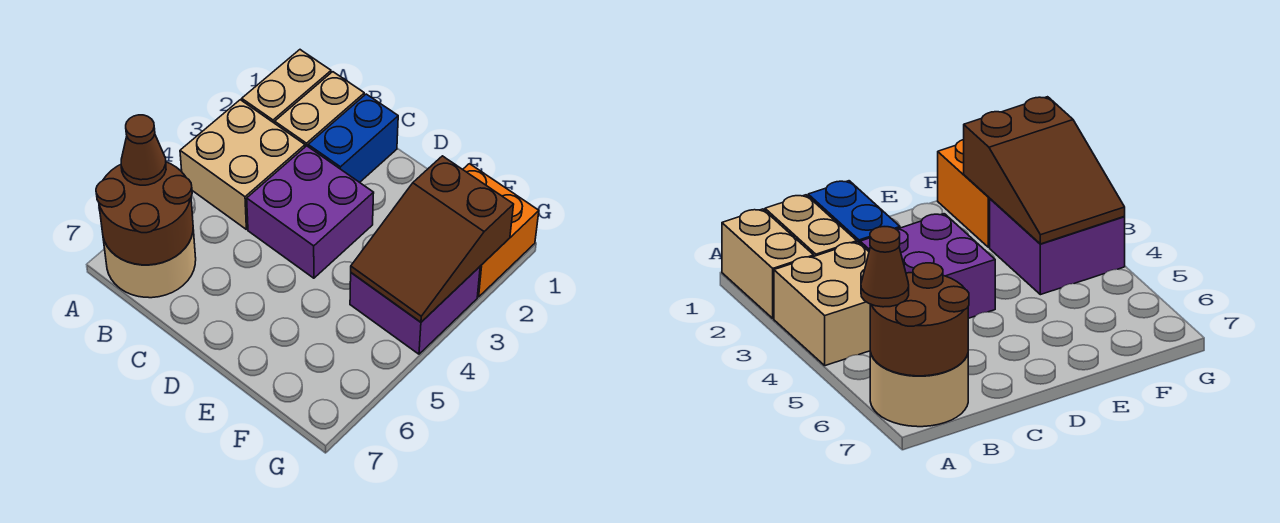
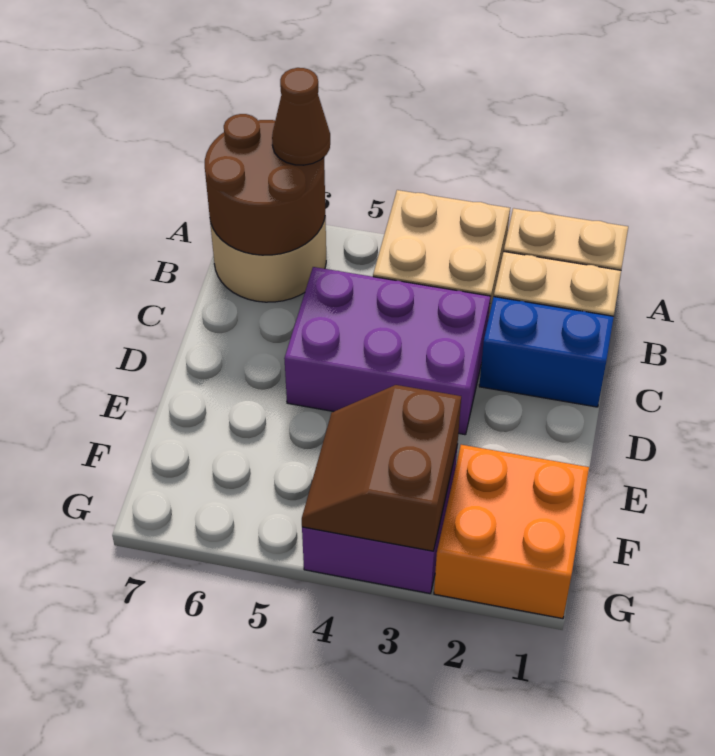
purple 2x2 brick [247,146,374,278] -> purple 2x3 brick [284,267,491,435]
brown 2x3 slope [351,156,514,322] -> brown 2x2 slope [302,385,461,551]

